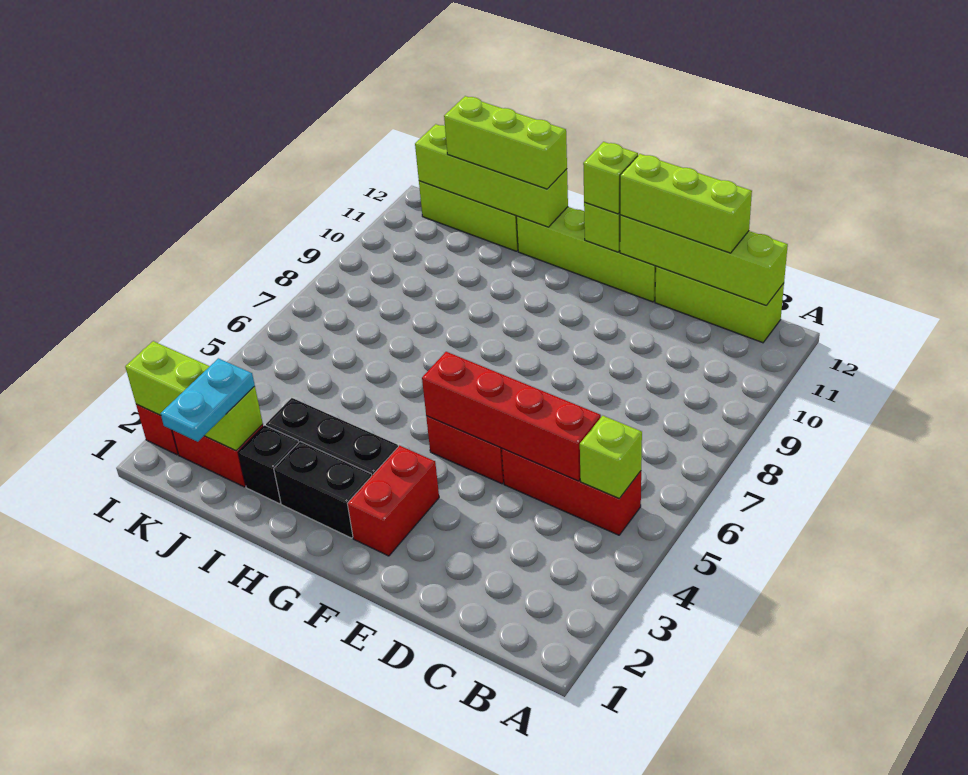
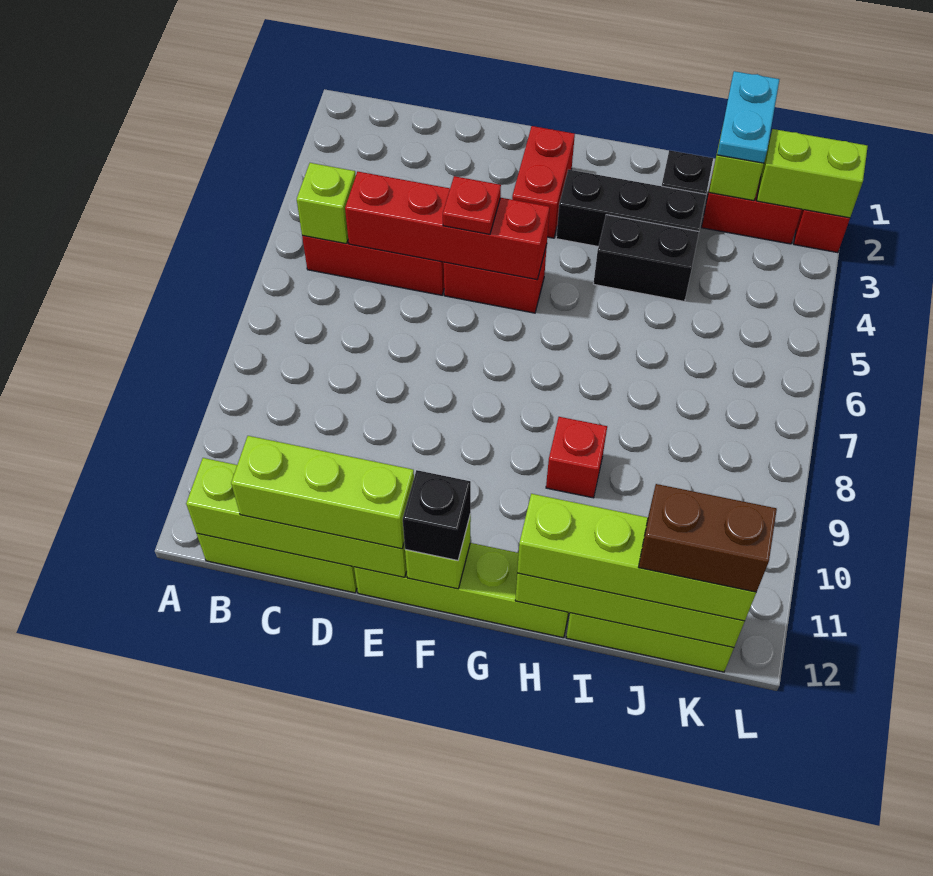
none -> red 1x1 plate [443,176,501,235]
lime 1x1 brick [583,142,638,214] -> black 1x1 brick [403,470,471,561]
black 1x2 brick [274,441,372,538] -> black 1x2 brick moved to [593,215,699,301]
none -> red 1x1 brick [546,417,607,498]
lime 1x3 brick [444,96,567,189] -> lime 1x4 brick [517,494,756,621]
none -> brown 1x2 brick [639,484,777,592]

